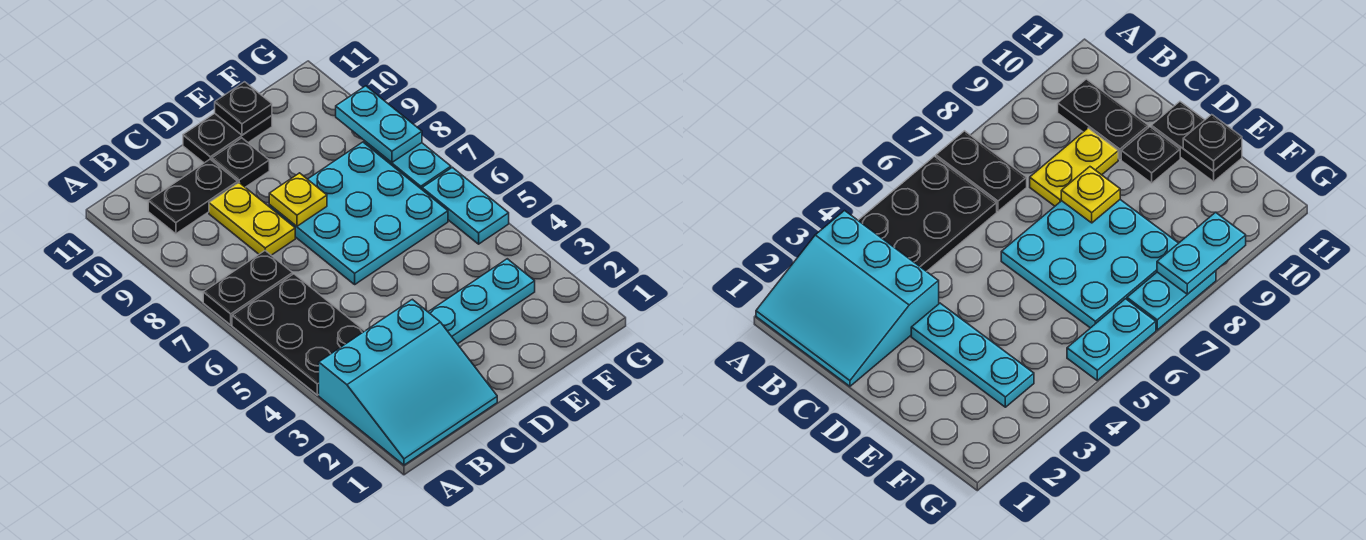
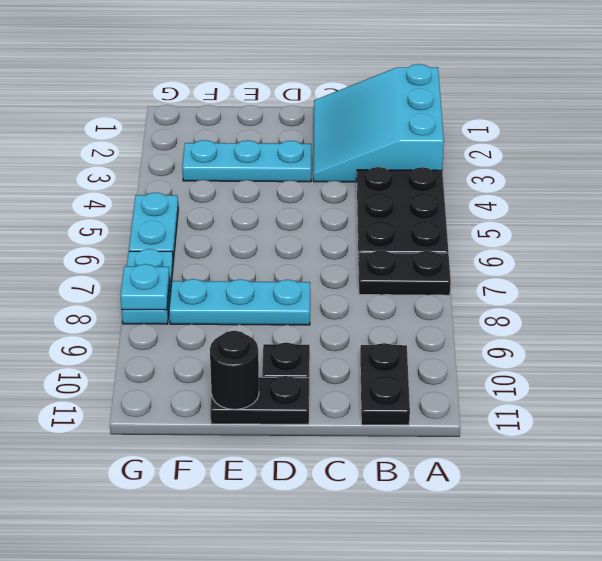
cyan 3x3 slope [319,299,497,465] -> cyan 3x3 slope turned to [313,64,444,182]
black 1x2 plate [148,159,238,234] -> black 1x2 plate turned to [360,343,410,425]
yellow 1x2 plate [209,183,295,255] -> none
cyan 3x3 plate [269,142,448,284] -> cyan 1x3 plate [169,279,310,325]
yellow 1x1 plate [269,173,327,226] -> none
black 1x1 plate [215,82,272,135] -> black 1x1 round brick [210,331,259,409]
cyan 1x2 plate [336,86,422,162] -> cyan 1x1 plate [120,264,170,310]

